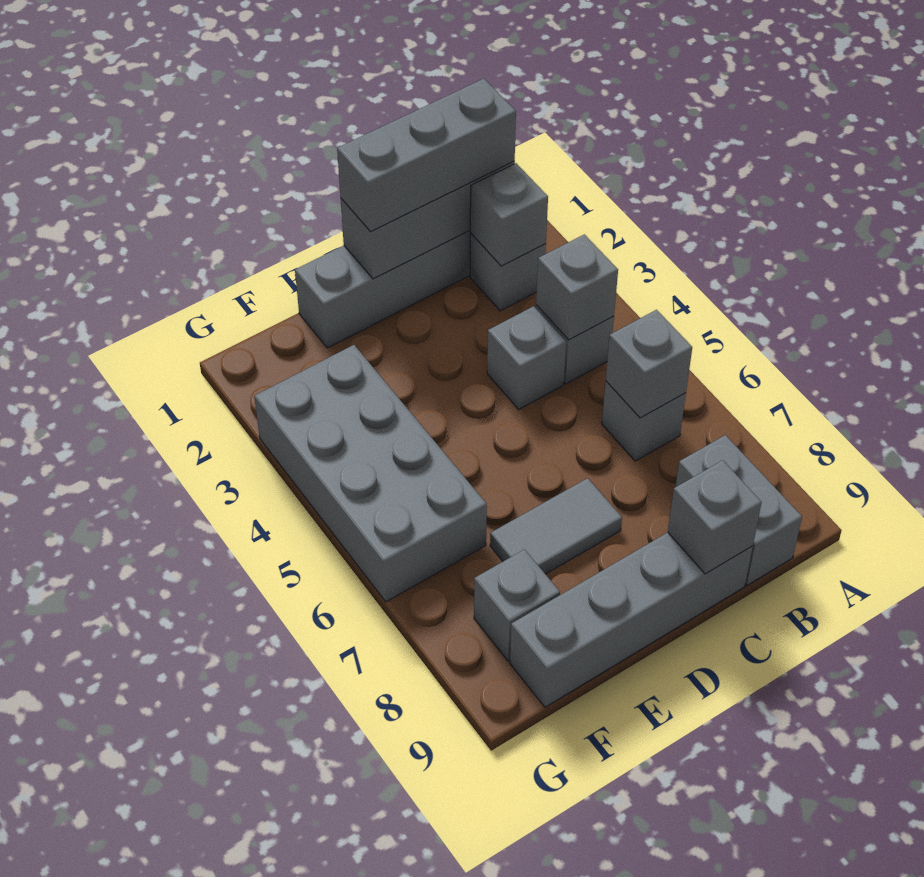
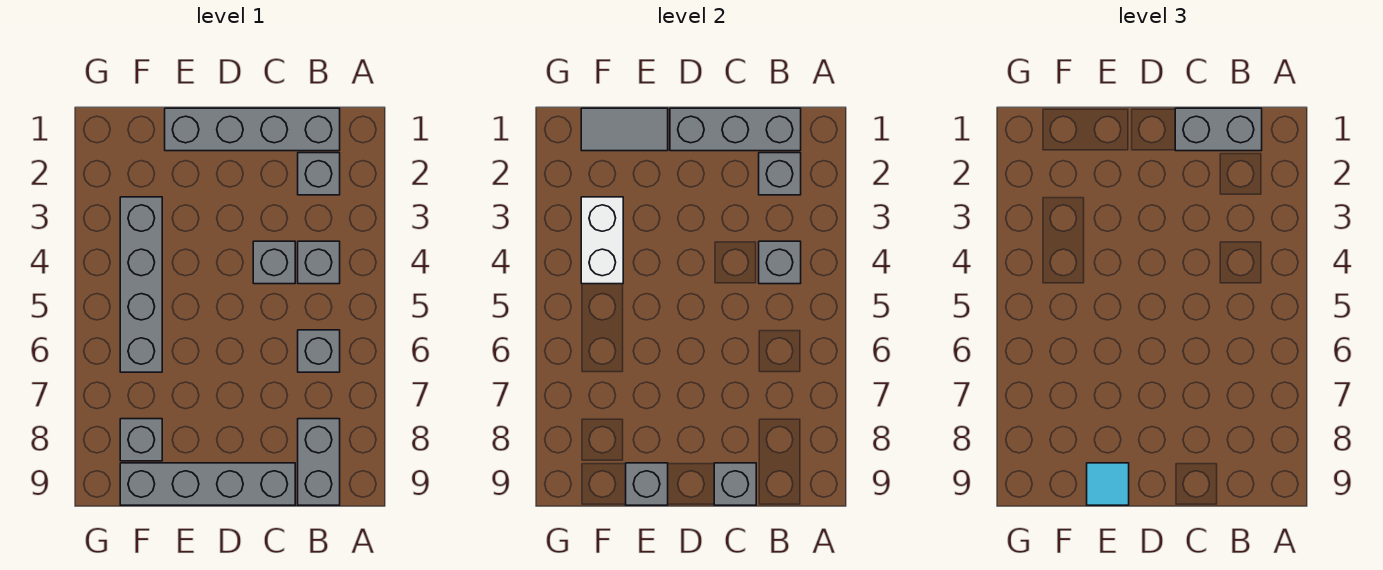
grey 1x3 brick [337,79,516,232] -> grey 1x2 brick [1175,108,1262,151]
grey 1x1 brick [606,310,692,418] -> grey 1x1 brick moved to [626,463,668,505]
grey 1x2 tile [490,478,622,574] -> grey 1x2 tile moved to [581,108,668,151]
none -> cyan 1x1 tile [1087,463,1129,505]
grey 2x4 brick [254,345,487,602] -> grey 1x4 brick [120,197,162,372]
none -> white 1x2 brick [581,197,623,284]

